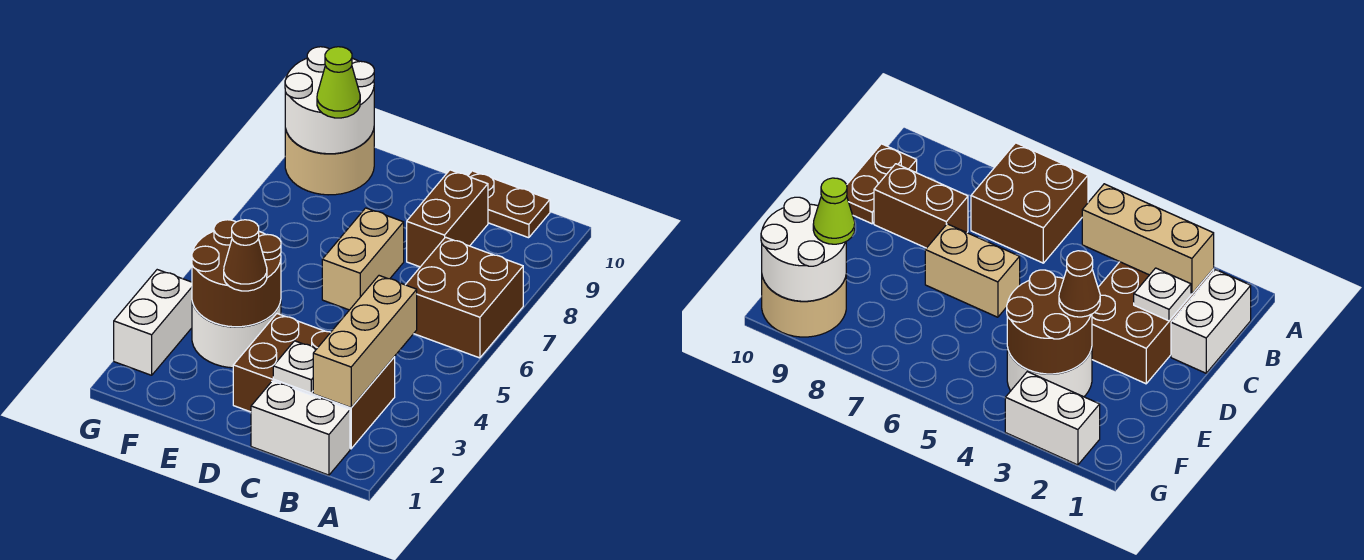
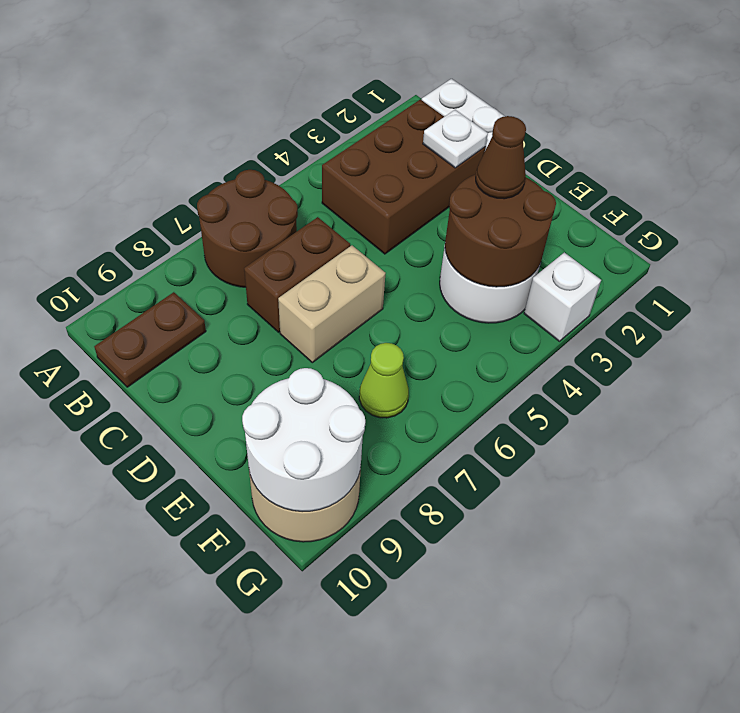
brown 2x2 brick [406,237,523,358] -> brown 2x2 round brick [197,170,298,287]
brown 2x3 brick [233,314,395,449] -> brown 2x3 brick turned to [322,99,485,254]
tan 1x3 brick [313,276,417,408] -> none
brown 1x2 plate [468,171,550,238] -> brown 1x2 plate turned to [94,292,206,387]
brown 1x2 brick [407,170,488,267] -> brown 1x2 brick moved to [244,217,350,332]
lime 1x1 cone [317,47,360,118] -> lime 1x1 cone moved to [359,343,409,418]
white 1x2 brick [114,270,192,375] -> white 1x1 brick [524,252,601,341]

